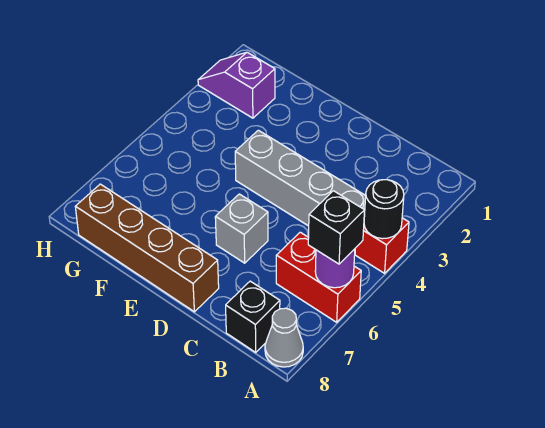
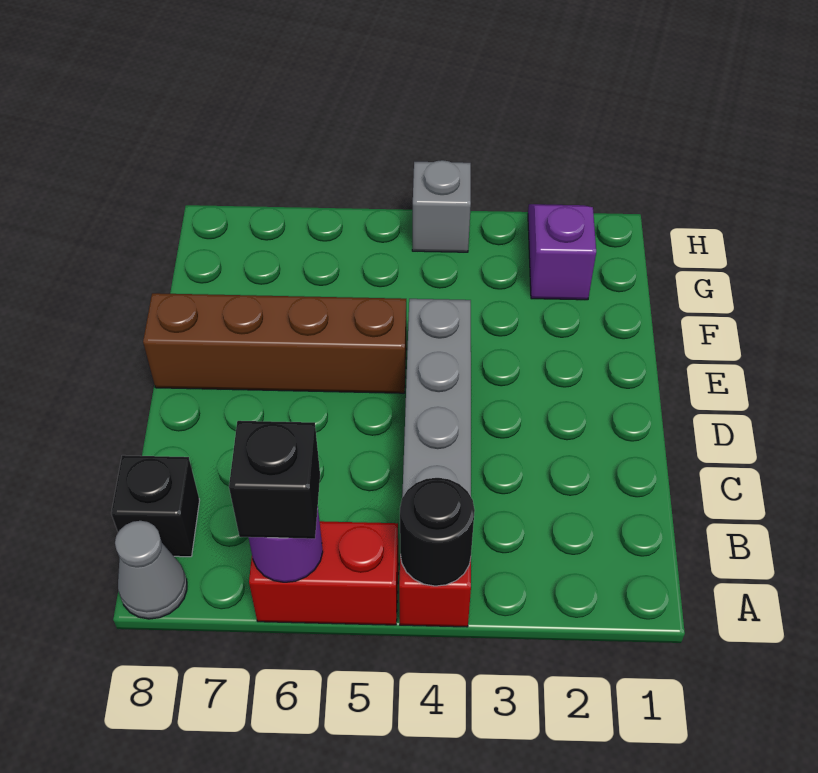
red 1x2 brick [276,232,361,322] -> red 1x2 brick turned to [249,521,399,625]
grey 1x1 brick [215,194,268,263] -> grey 1x1 brick moved to [412,160,471,252]
brown 1x4 brick [75,184,219,312] -> brown 1x4 brick turned to [143,293,406,393]

